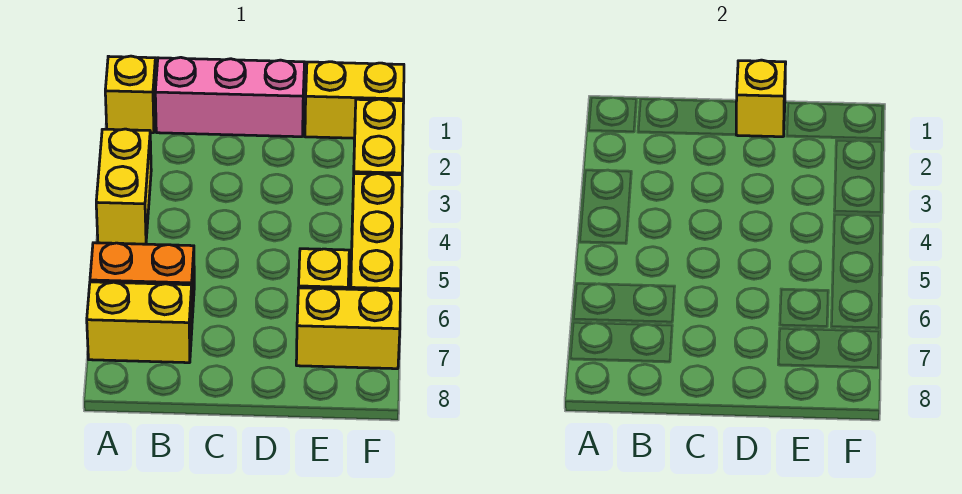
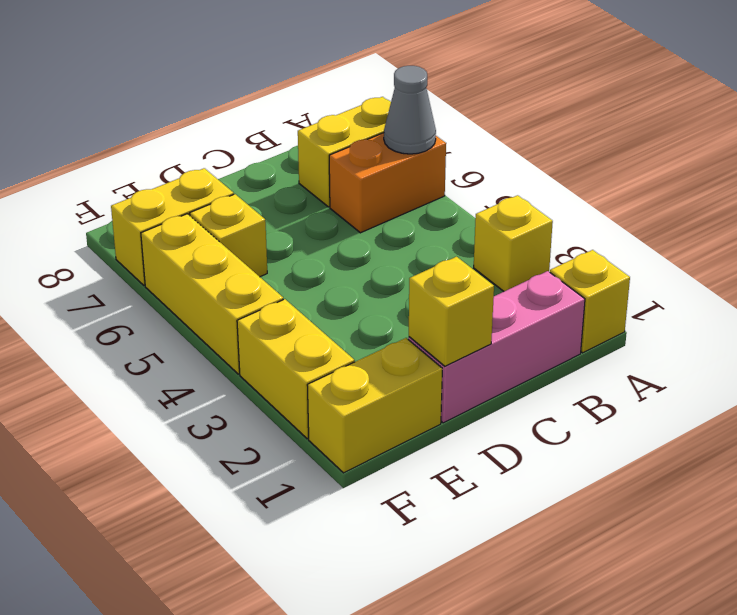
yellow 1x2 brick [96,129,151,244] -> yellow 1x1 brick [474,195,553,291]
none -> grey 1x1 cone [384,66,436,154]

